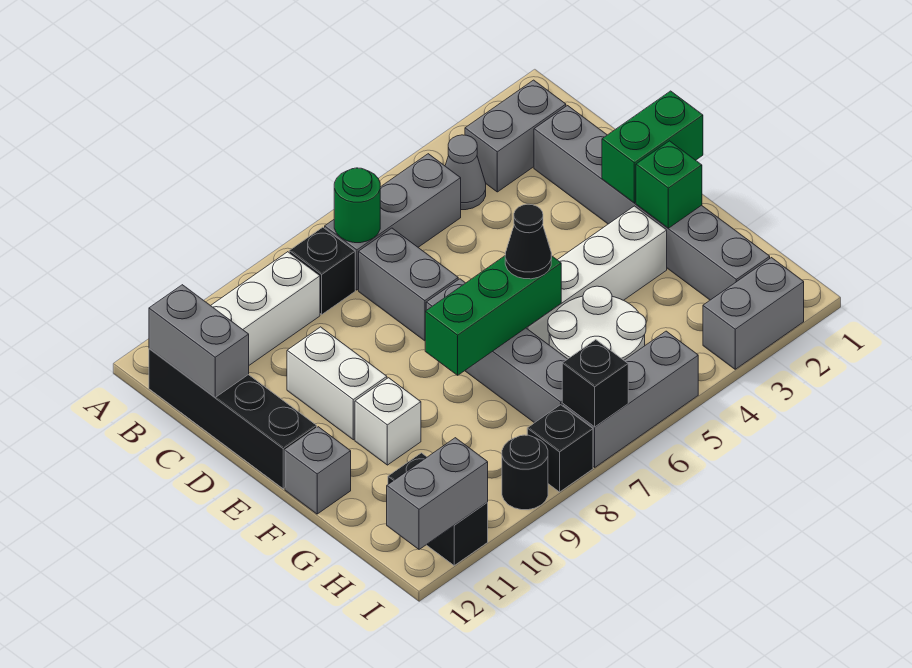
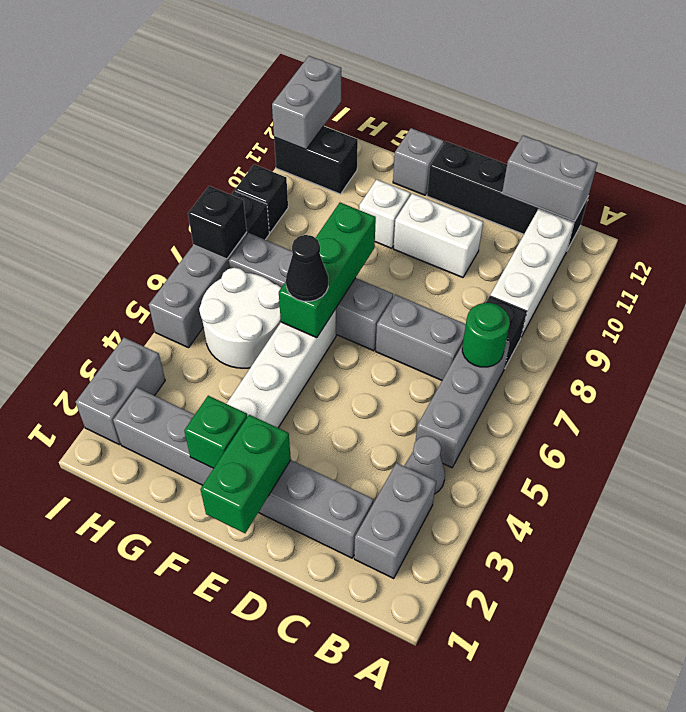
black 1x1 round brick [502,435,548,510] -> black 1x1 brick [235,164,288,233]

